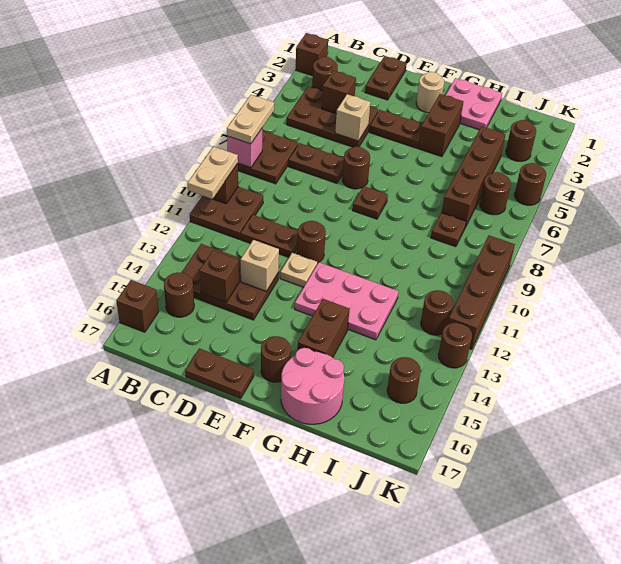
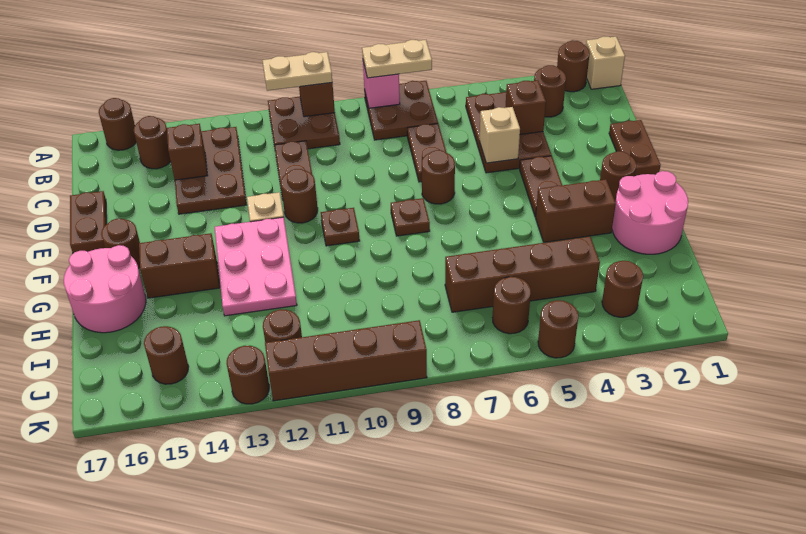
brown 1x1 brick [296,33,328,76] -> brown 1x1 round brick [557,40,590,92]
brown 1x1 brick [116,280,159,332] -> brown 1x1 round brick [99,98,136,150]
brown 1x2 plate [365,56,407,100] -> brown 1x2 plate turned to [609,120,661,176]
tan 1x1 brick [241,240,279,292] -> tan 1x1 brick moved to [586,37,625,89]
tan 1x1 round brick [416,72,444,113] -> brown 1x1 round brick [600,151,636,202]
pink 2x2 plate [446,78,502,130] -> pink 2x2 round brick [612,171,688,254]
brown 1x1 plate [431,213,466,247] -> brown 1x1 plate moved to [321,208,360,246]

